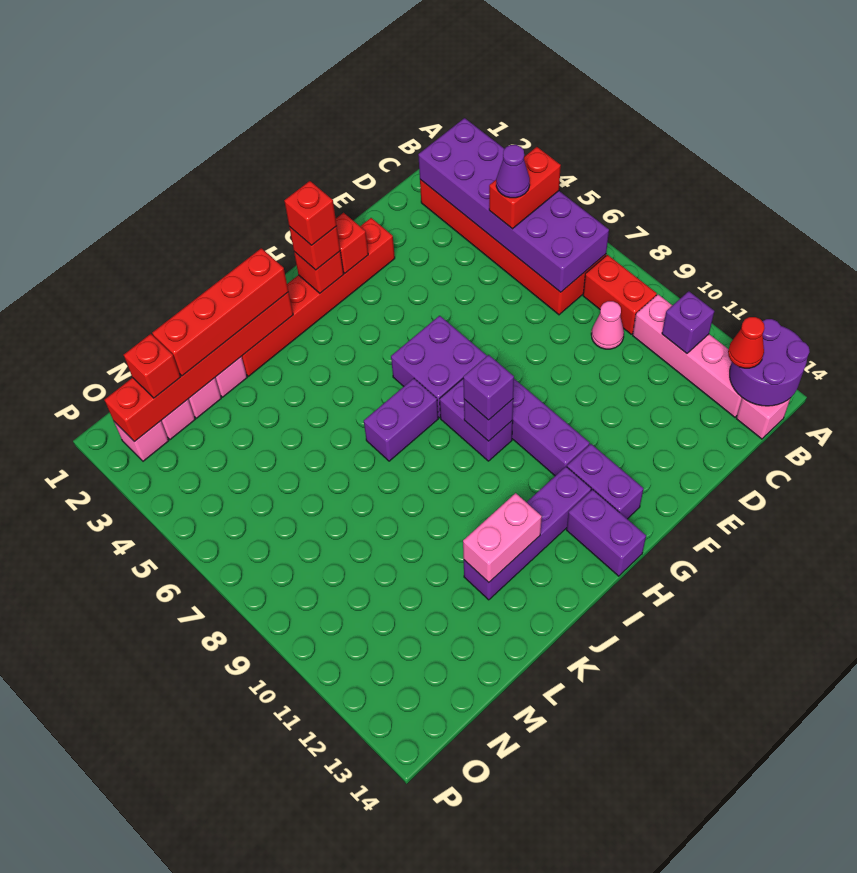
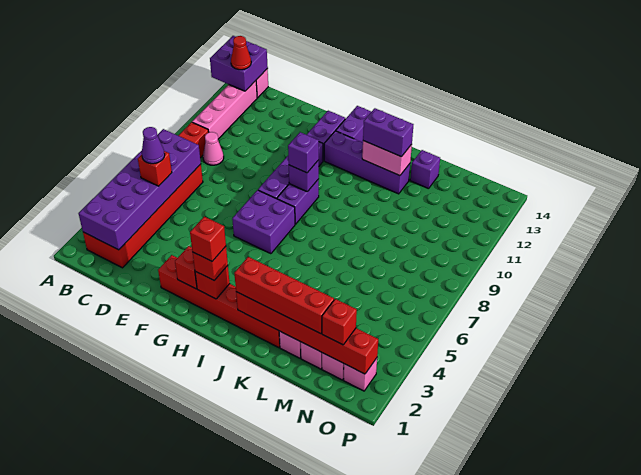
purple 2x2 round brick [730,319,810,406] -> purple 2x2 brick [210,36,268,91]
red 1x2 brick [489,147,561,229] -> red 1x1 brick [138,151,172,186]
purple 1x1 brick [662,291,714,353] -> purple 1x1 brick moved to [410,150,440,189]
purple 1x2 brick [364,378,438,461] -> purple 1x2 brick moved to [363,108,413,157]

